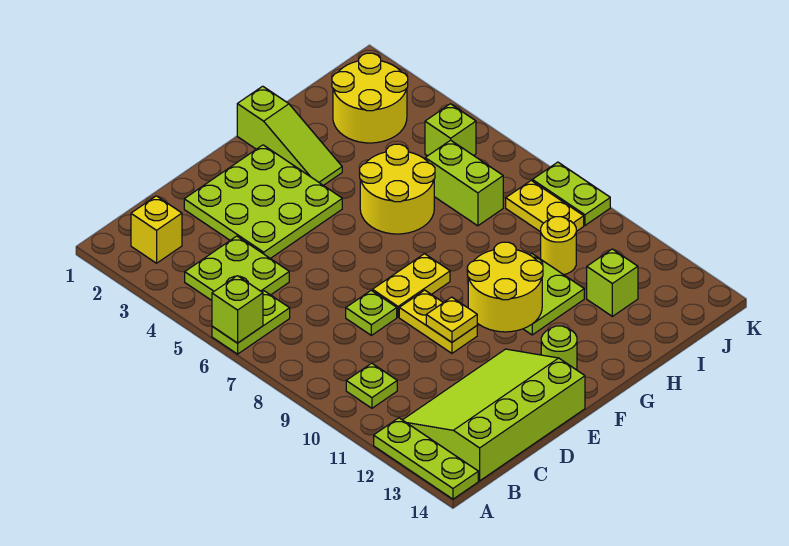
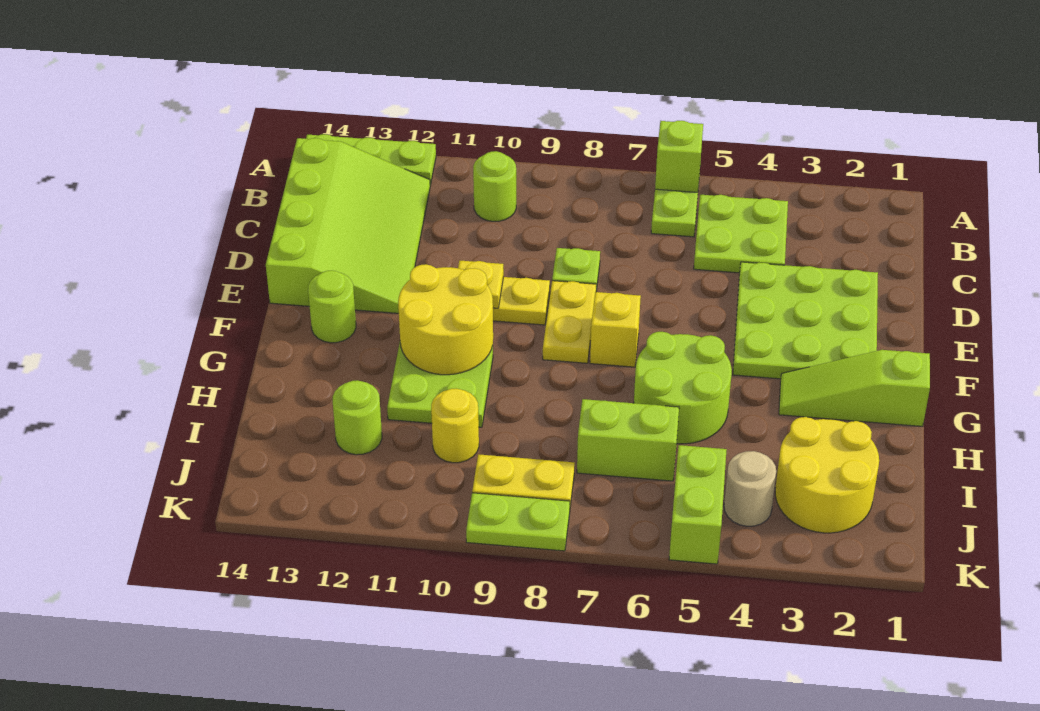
yellow 1x1 brick [131,196,182,263] -> yellow 1x1 brick moved to [590,292,641,367]
lime 1x1 plate [346,363,397,408] -> lime 1x1 round brick [473,151,516,221]
yellow 2x2 round brick [359,144,435,234] -> lime 2x2 round brick [634,332,732,444]
lime 1x1 brick [587,249,638,316] -> lime 1x1 round brick [333,380,382,455]
none -> tan 1x1 round brick [724,451,776,526]
lime 1x1 brick [425,104,476,156] -> lime 1x2 brick [669,445,727,564]

